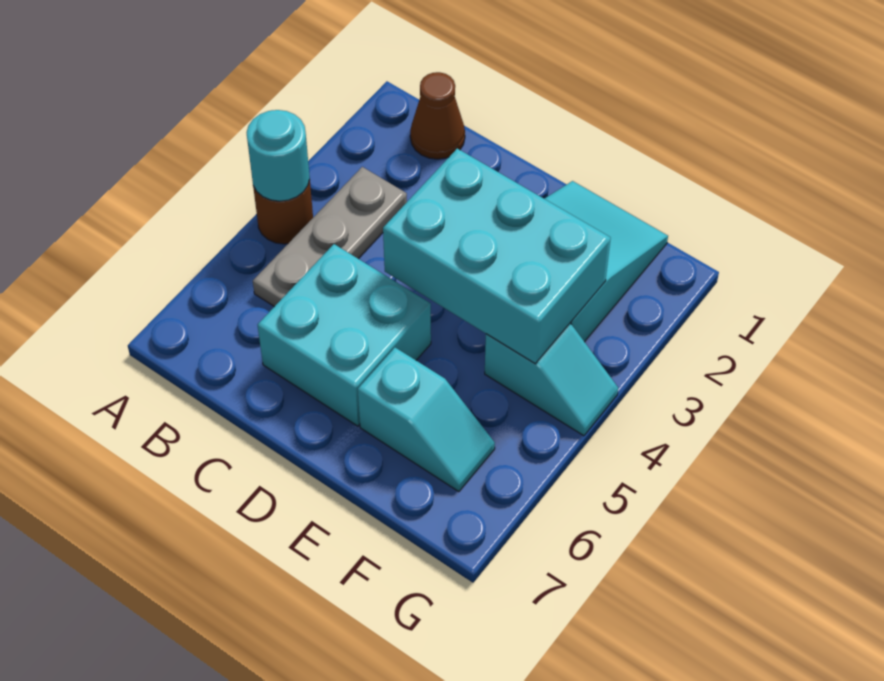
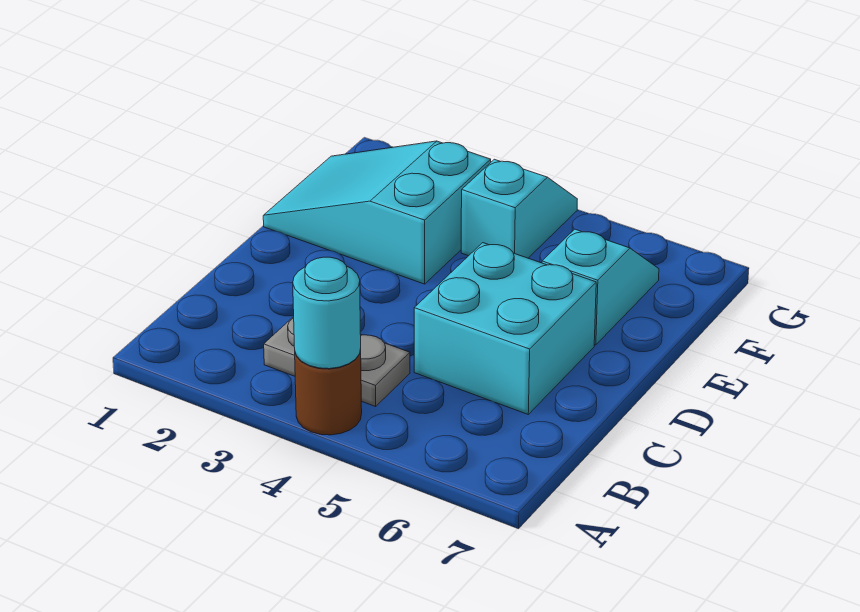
brown 1x1 cone [410,72,465,159] -> none
grey 1x3 plate [253,167,407,307] -> grey 1x2 plate [264,317,410,406]
cyan 2x3 brick [383,148,611,364] -> none

